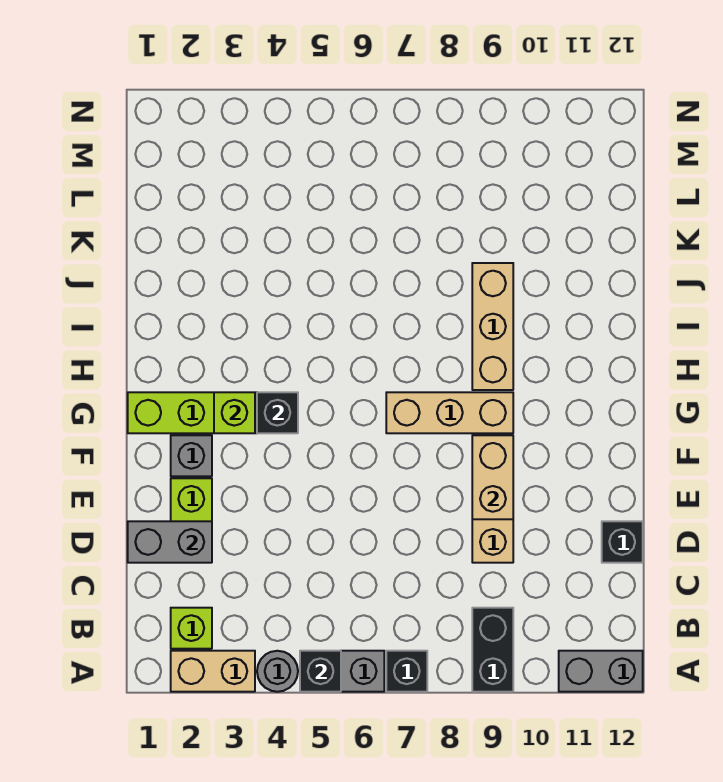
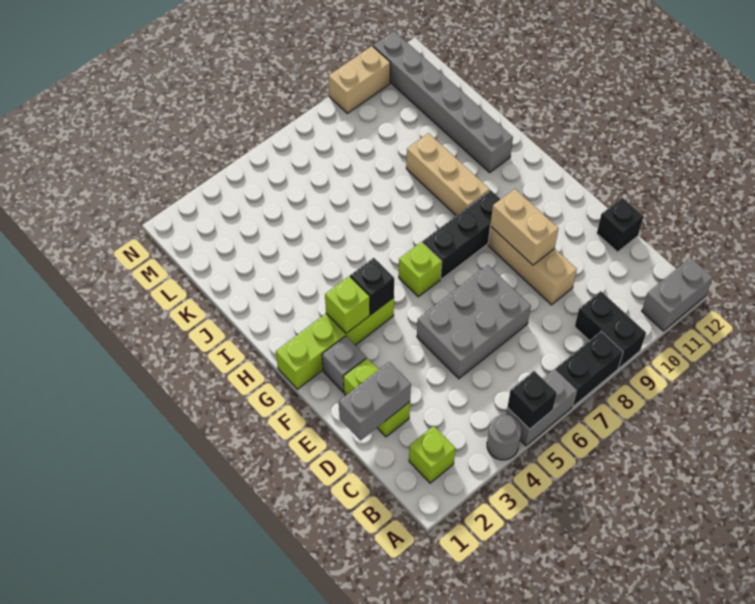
tan 1x2 brick [171,651,255,692] -> tan 1x2 brick moved to [329,46,390,113]
black 1x1 brick [386,651,427,692] -> black 1x2 brick [555,331,623,406]
none -> grey 2x3 brick [417,265,531,379]
none -> lime 1x1 brick [399,242,442,297]
tan 1x3 brick [386,392,513,433] -> black 1x3 brick [423,190,500,279]
none -> grey 1x6 brick [373,31,513,172]

